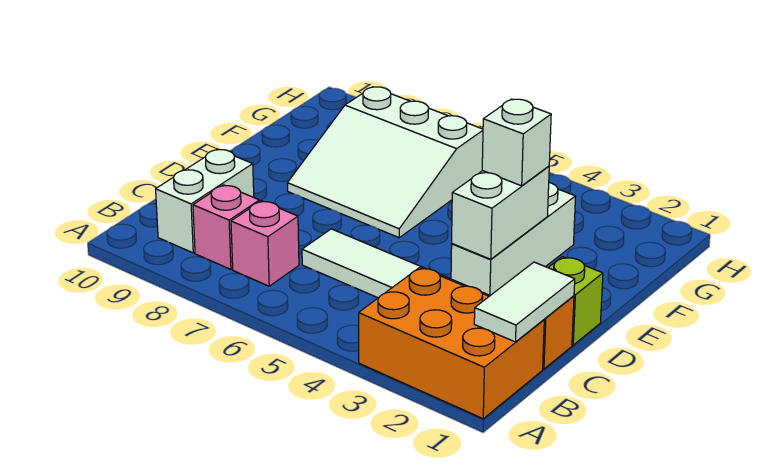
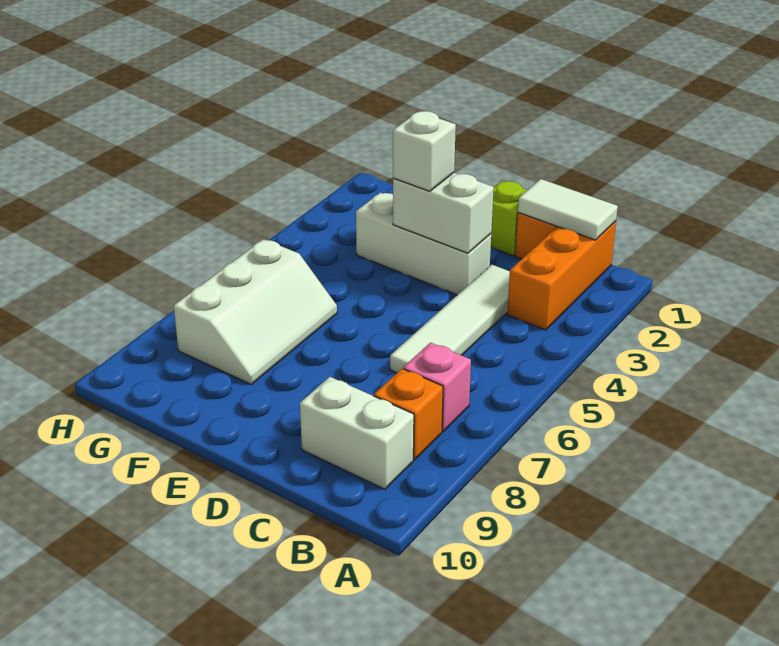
orange 2x3 brick [359,268,544,419] -> orange 1x3 brick [507,221,616,330]
pink 1x1 brick [193,185,259,269] -> orange 1x1 brick [374,369,443,460]
white 3x3 slope [287,87,483,238] -> white 2x3 slope [174,239,337,384]

